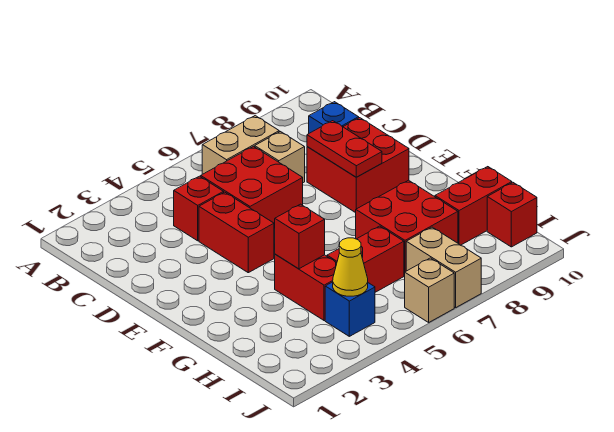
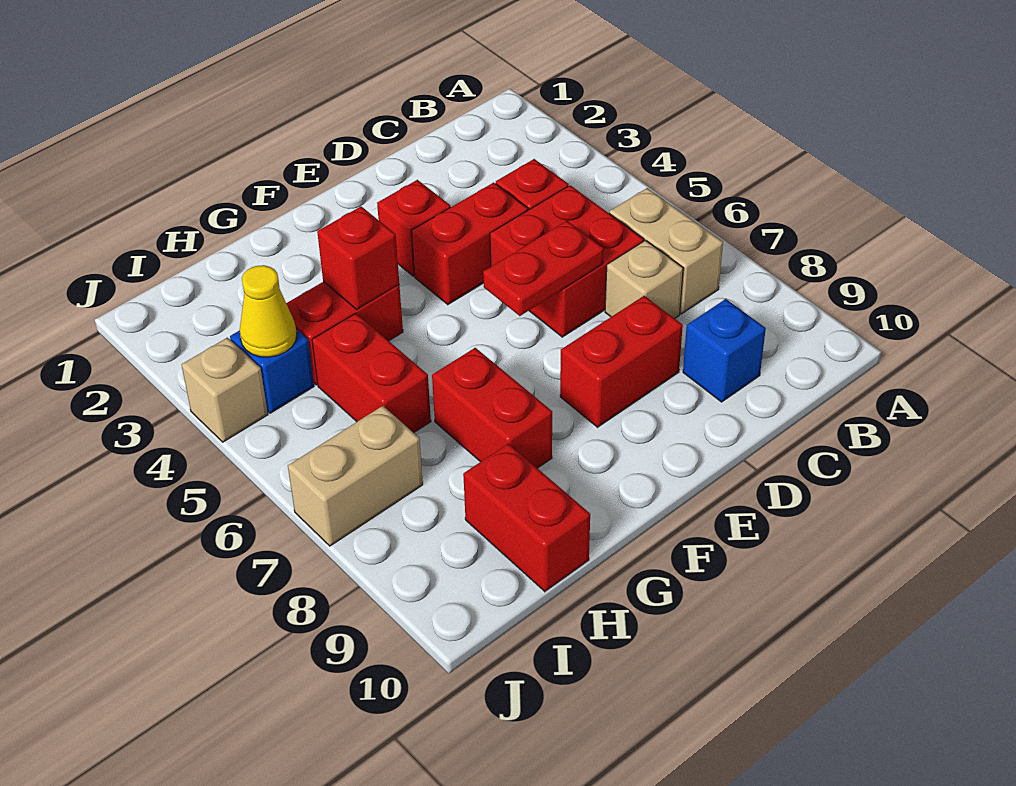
red 2x2 brick [307,118,409,213] -> red 1x2 brick [560,296,683,427]
red 1x2 plate [307,121,382,177] -> red 1x2 plate moved to [483,221,603,316]
red 2x2 brick [356,180,458,276] -> red 1x2 brick [432,348,552,468]
red 1x1 brick [487,183,537,247] -> red 1x1 brick moved to [377,180,451,276]
tan 1x1 brick [405,258,454,322] -> tan 1x1 brick moved to [182,338,268,442]

